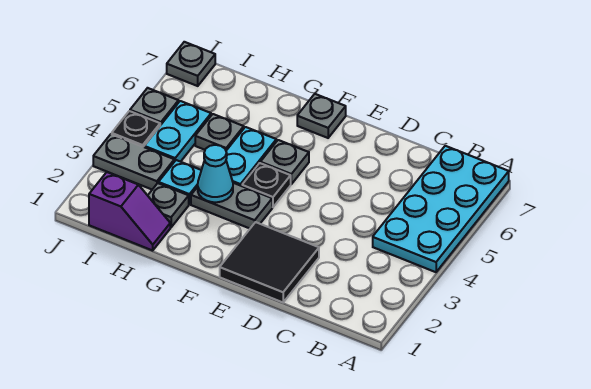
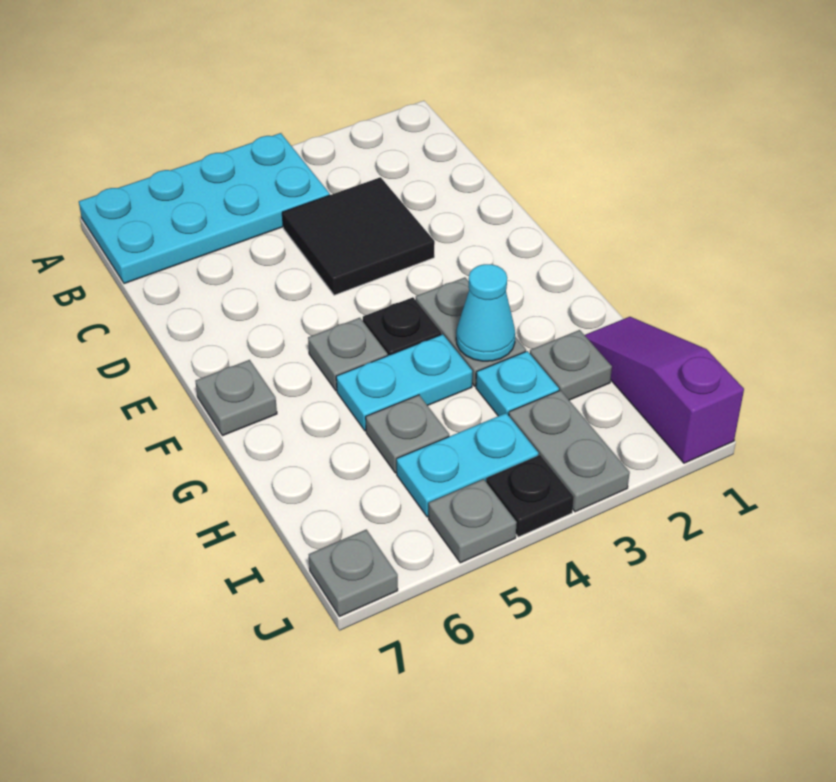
black 2x2 tile [220,222,319,302] -> black 2x2 tile moved to [282,177,435,295]
purple 1x2 slope [89,172,170,250] -> purple 1x3 slope [585,317,744,463]

